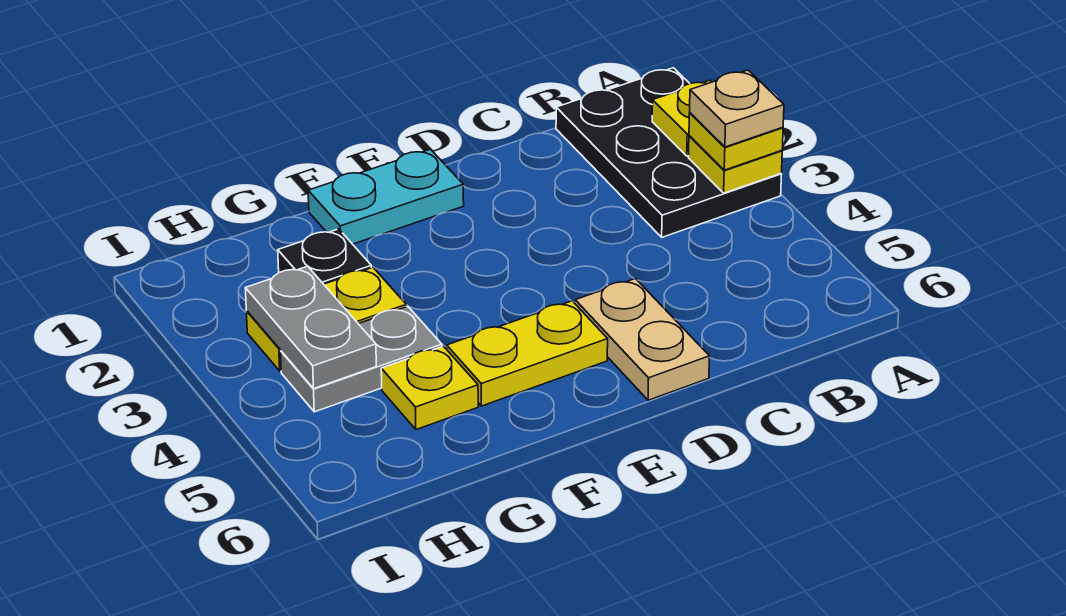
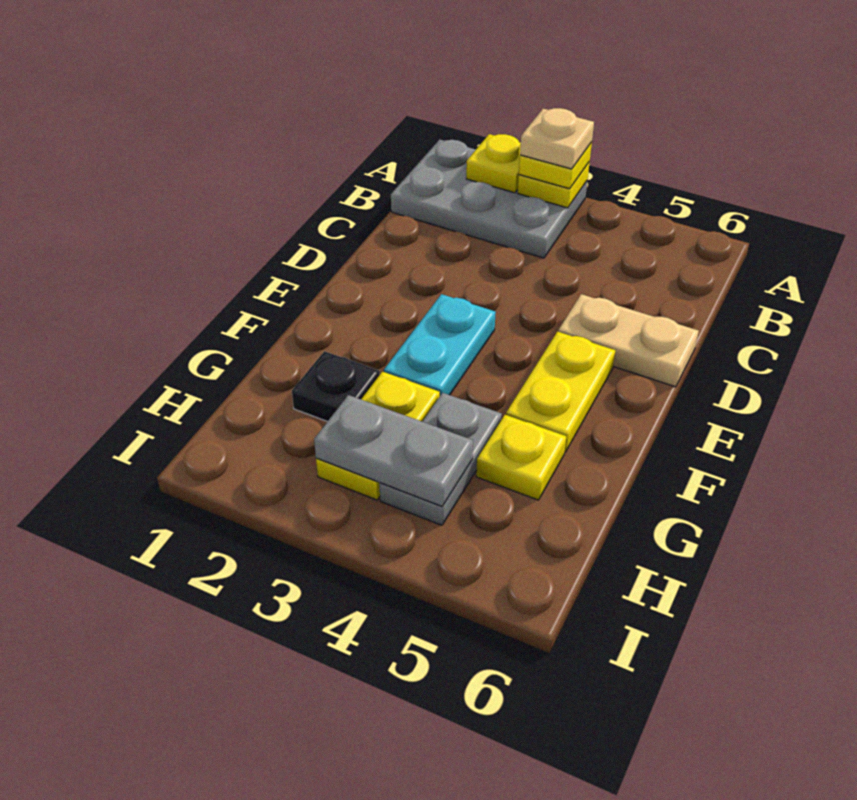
black 2x3 plate [556,68,782,237] -> grey 2x3 plate [391,139,587,258]
cyan 1x2 plate [308,149,464,244] -> cyan 1x2 plate moved to [384,294,496,396]

